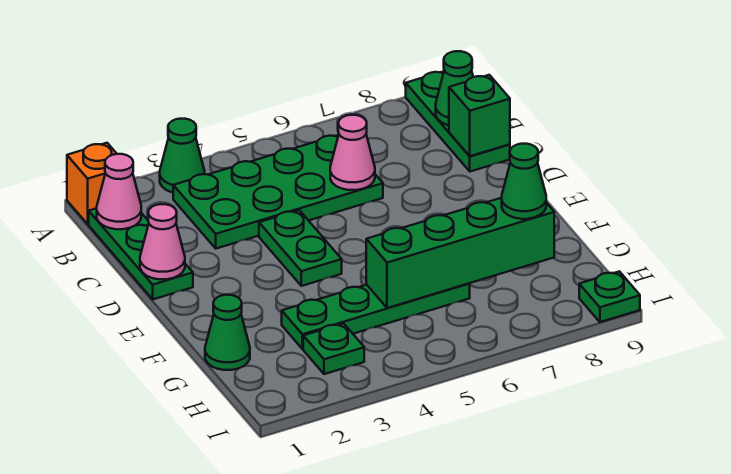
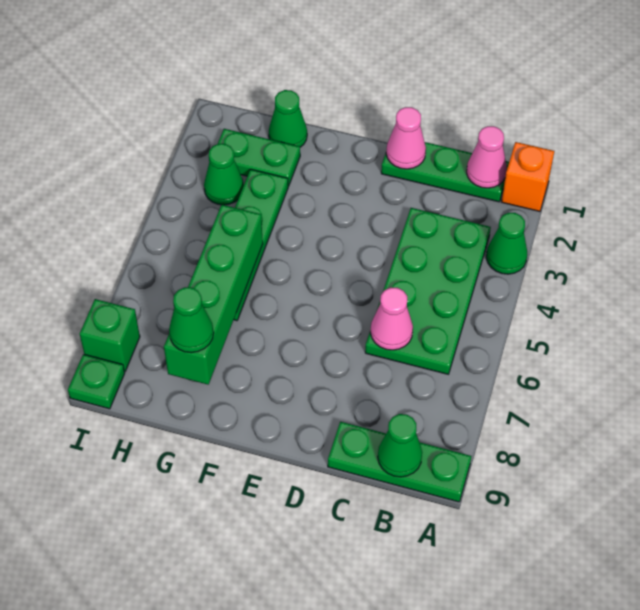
green 1x1 brick [449,75,510,156] -> green 1x1 brick moved to [80,299,140,371]
green 1x2 plate [259,210,342,286] -> green 1x2 plate moved to [218,129,300,186]
green 1x1 plate [303,323,364,374] -> green 1x1 cone [204,144,244,205]

